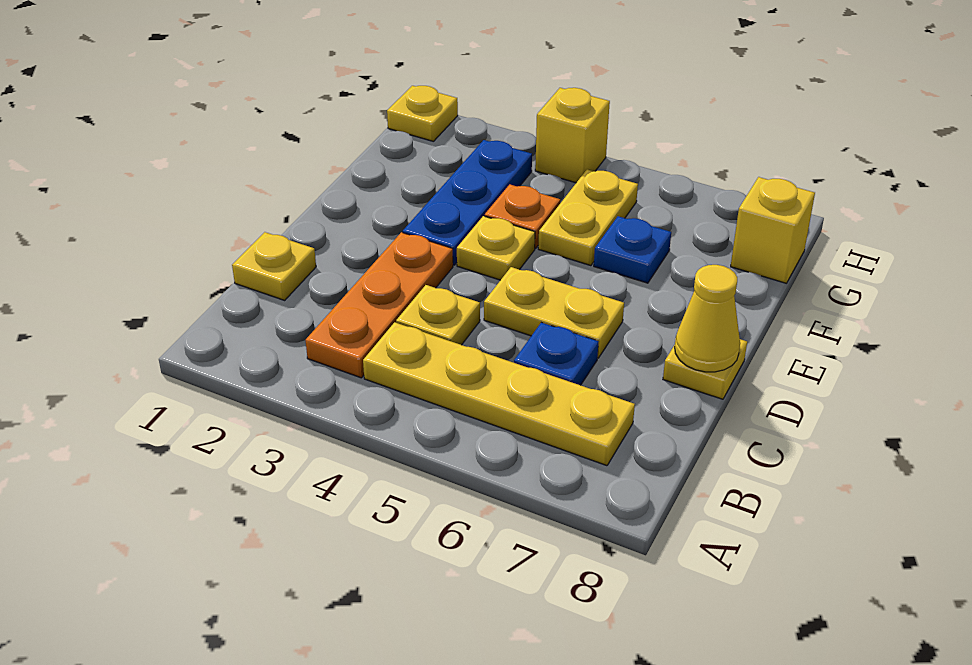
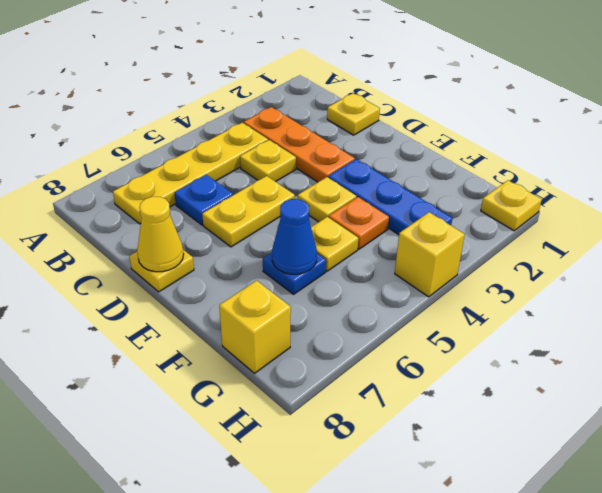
yellow 1x2 plate [538,169,638,266] -> yellow 1x1 plate [311,217,358,271]
none -> blue 1x1 cone [272,199,317,274]

